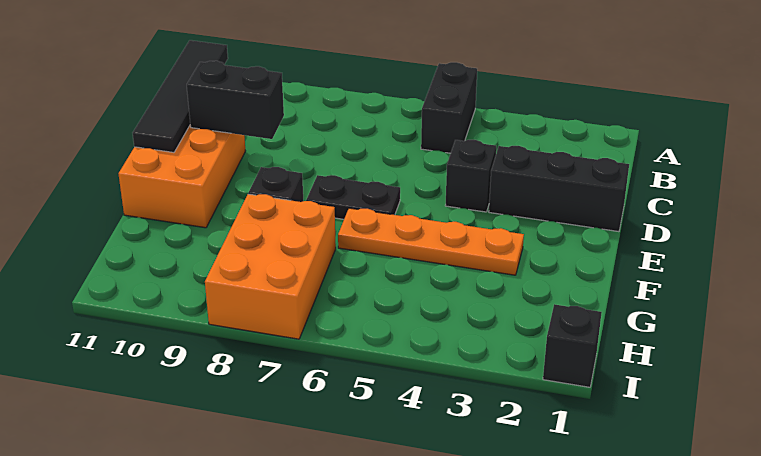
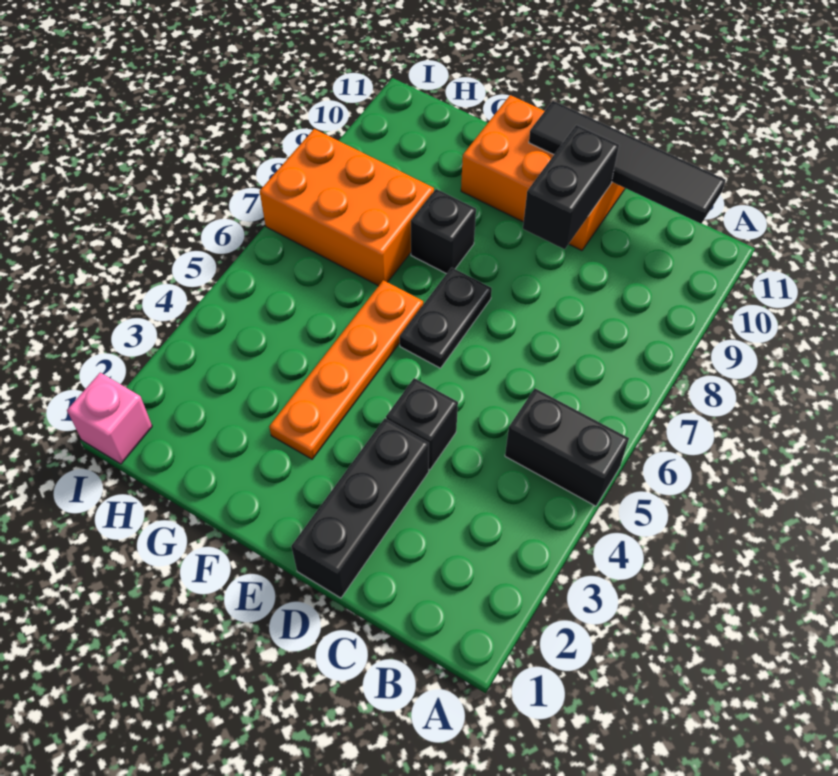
black 1x1 brick [543,304,602,387] -> pink 1x1 brick [67,373,152,464]

